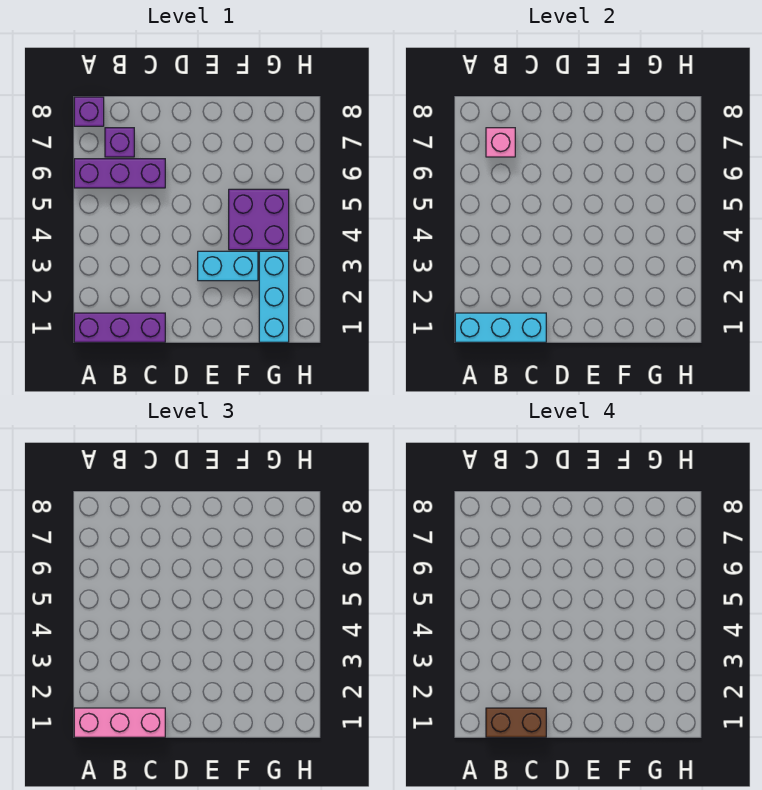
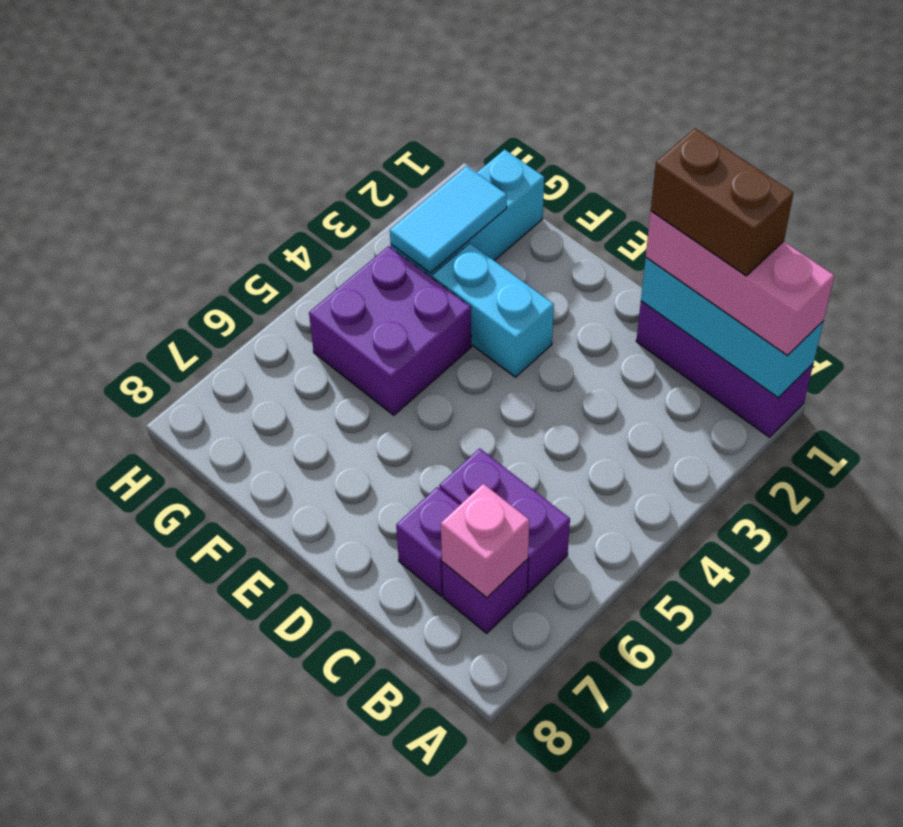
purple 1x3 brick [74,159,165,188] -> purple 1x2 brick [439,448,570,593]
purple 1x1 brick [74,97,104,126] -> purple 1x1 brick moved to [396,487,460,596]
none -> cyan 1x2 tile [390,166,507,273]

